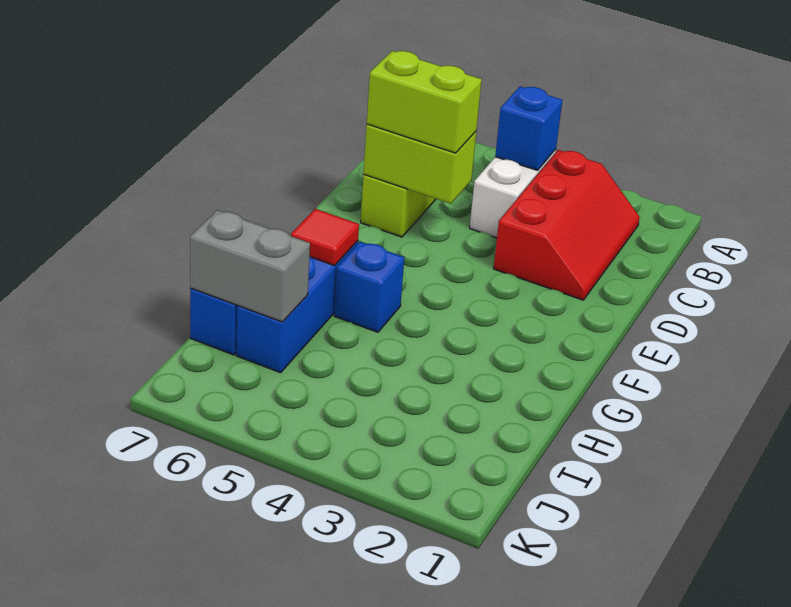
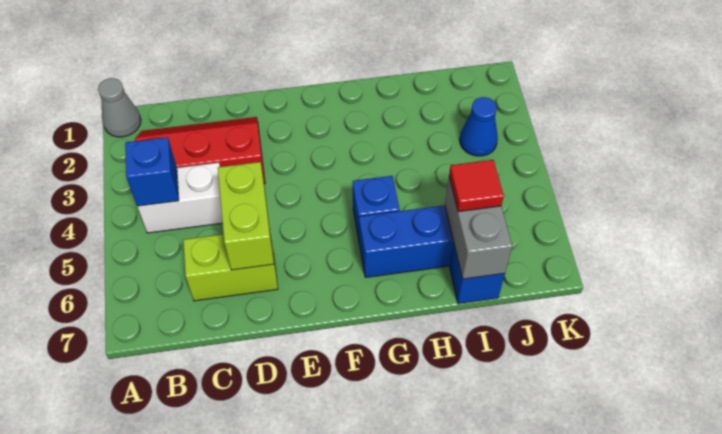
none -> grey 1x1 cone [98,78,141,137]
lime 1x2 brick [367,51,482,153] -> none
red 1x1 tile [291,209,359,266] -> red 1x1 tile moved to [449,160,504,212]
none -> blue 1x1 cone [460,97,498,156]

